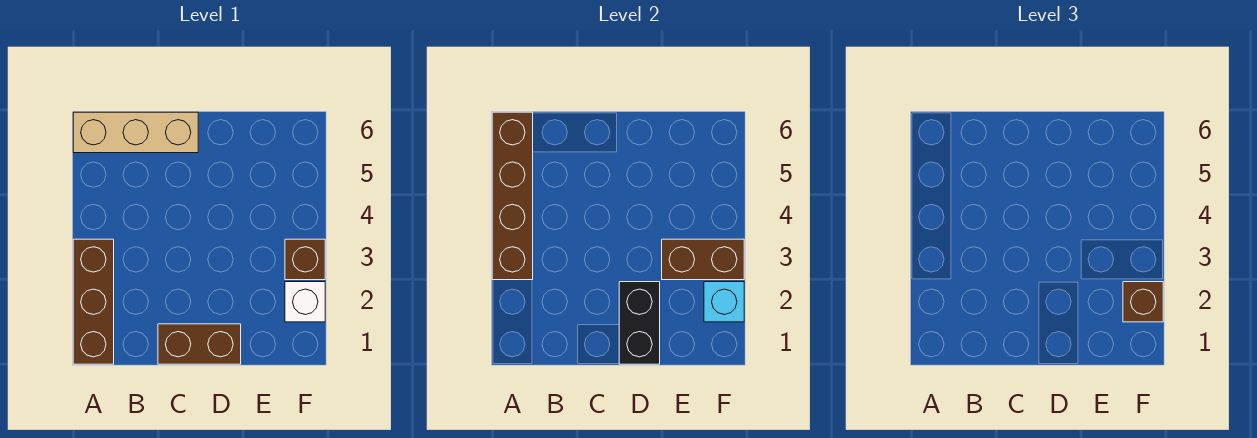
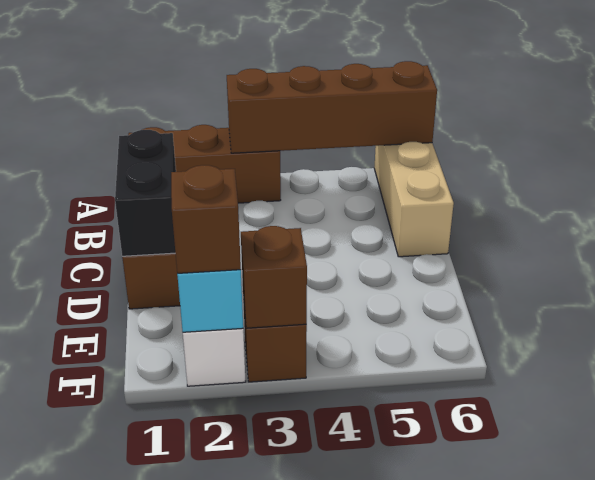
black 1x2 brick [619,282,660,364] -> black 1x2 brick turned to [115,130,176,256]
brown 1x2 brick [662,239,744,280] -> brown 1x1 brick [241,226,307,328]

